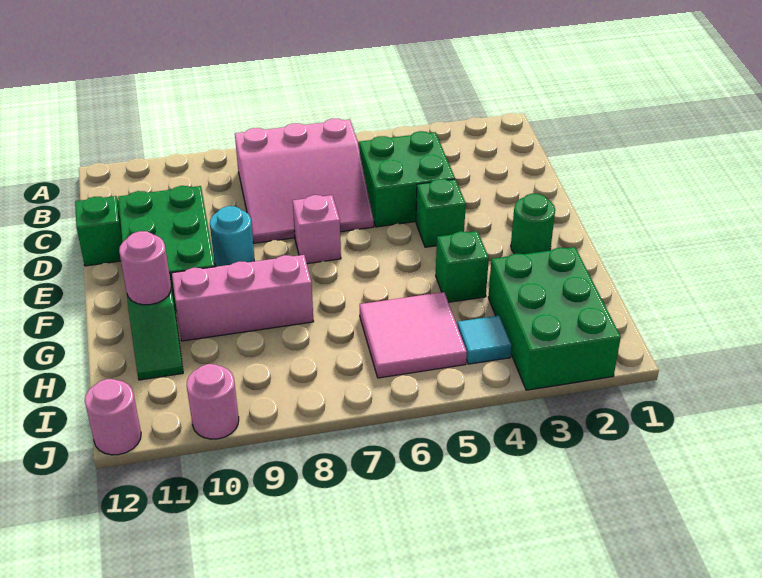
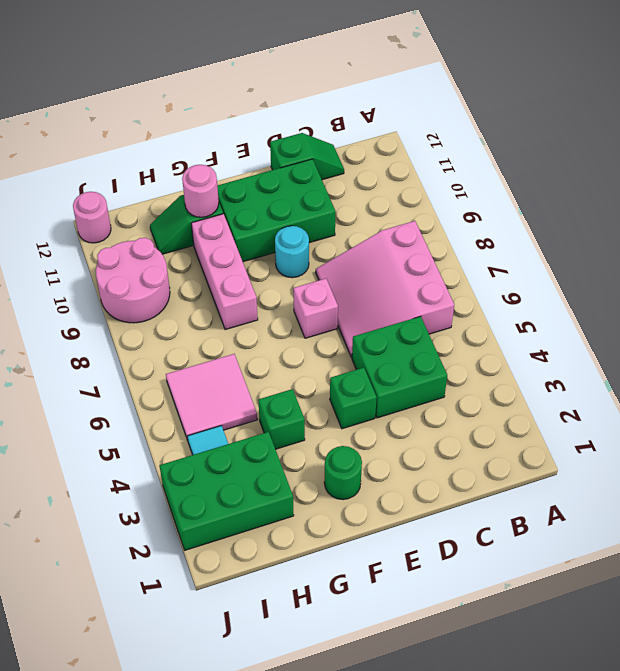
pink 1x1 round brick [187,364,239,439] -> pink 2x2 round brick [96,238,170,323]

